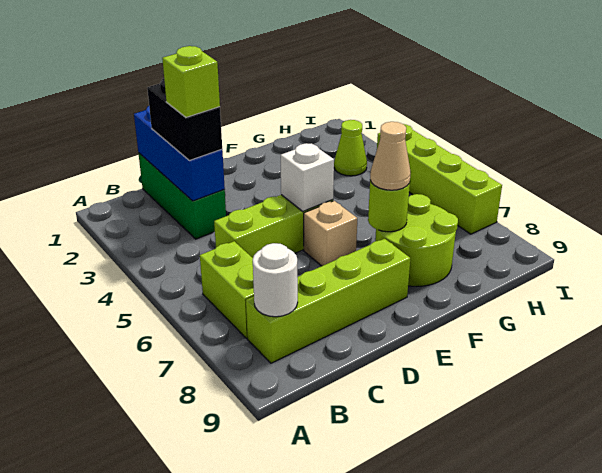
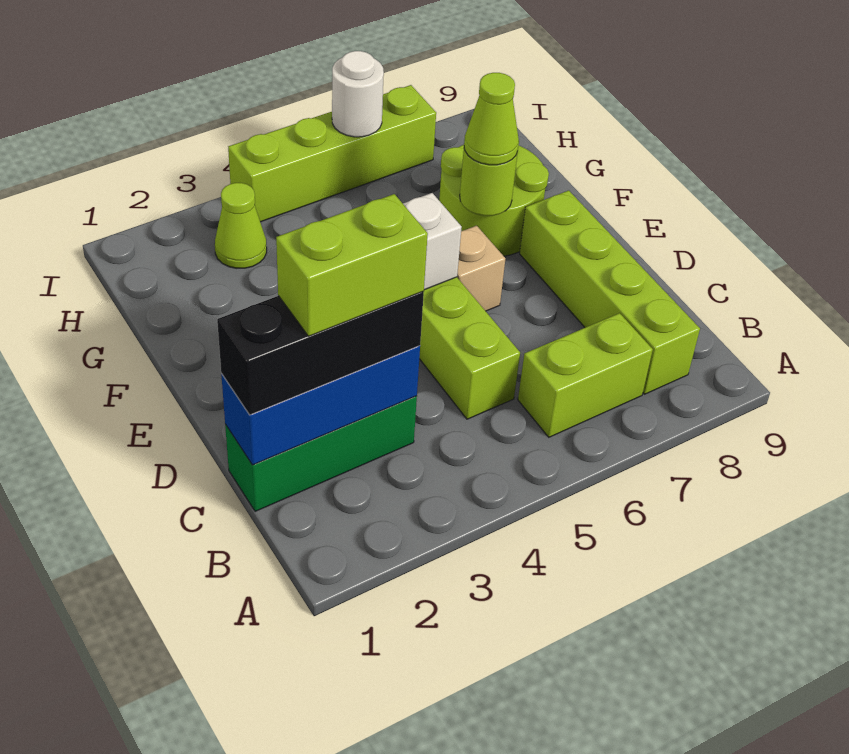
white 1x1 round brick [253,243,298,317] -> white 1x1 round brick moved to [332,51,384,137]
black 1x2 brick [147,79,222,160] -> black 1x3 brick [217,291,424,415]
lime 1x1 brick [162,46,220,117] -> lime 1x2 brick [276,194,428,336]
tan 1x1 cone [370,122,411,190] -> lime 1x1 cone [464,73,519,165]

